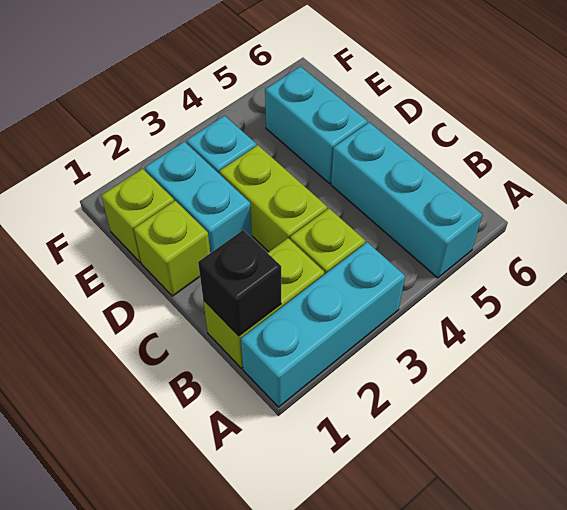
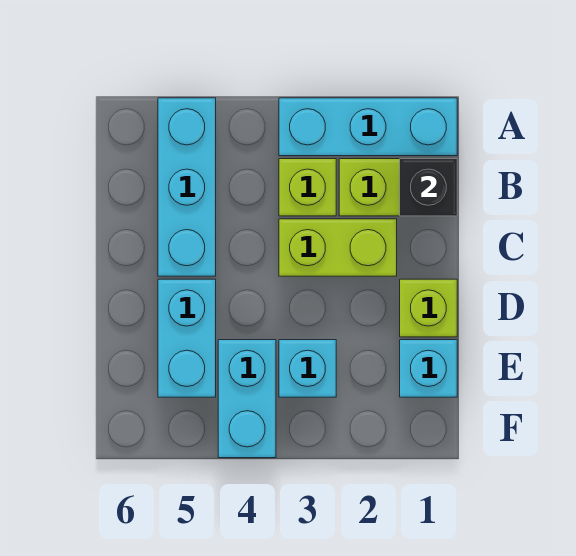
lime 1x2 brick [219,145,327,252] -> lime 1x2 brick turned to [279,219,397,276]
cyan 1x2 brick [145,142,252,253] -> cyan 1x2 brick moved to [218,340,276,458]
lime 1x1 brick [101,169,174,263] -> cyan 1x1 brick [400,340,457,397]

